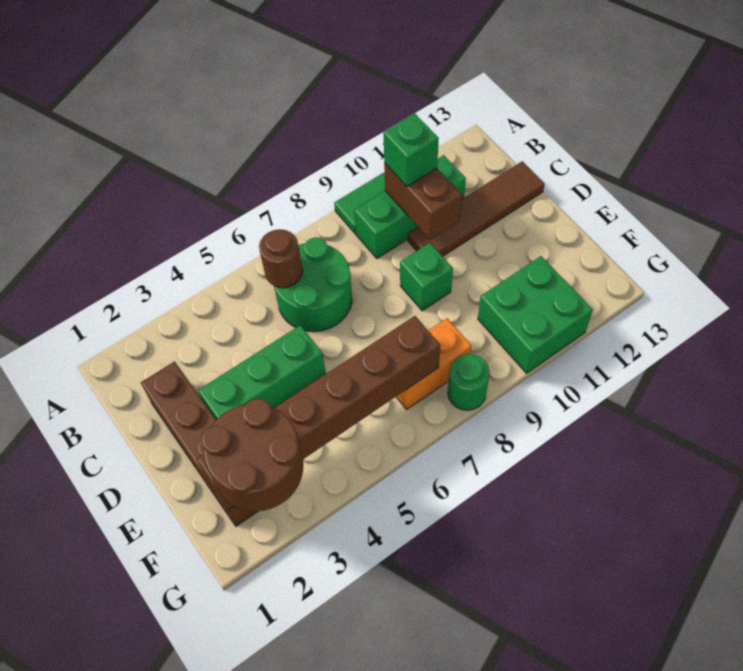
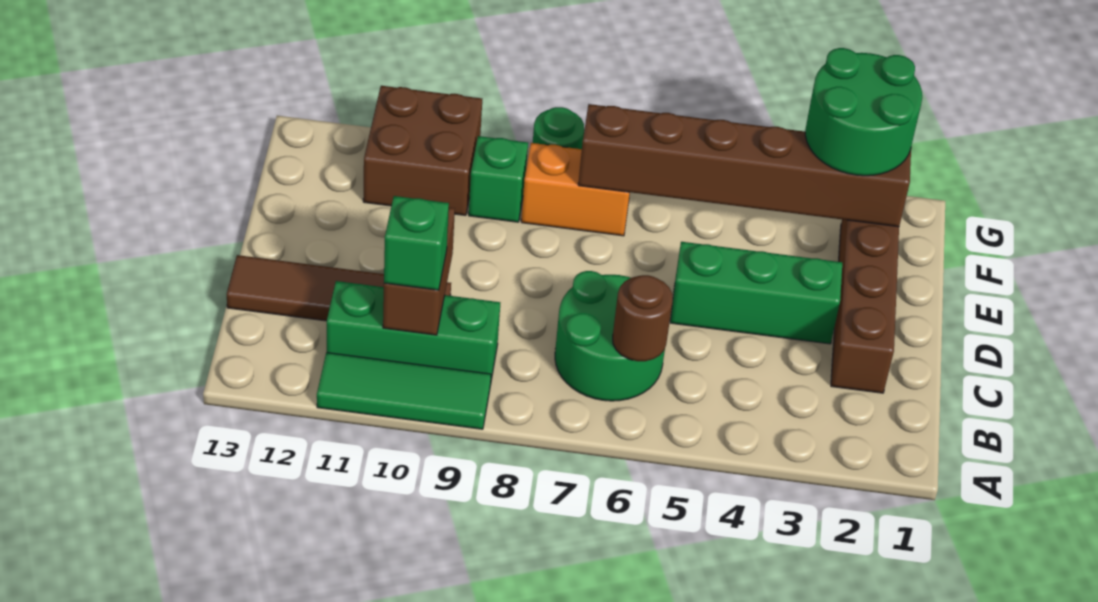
green 1x1 brick [400,243,453,311] -> green 1x1 brick moved to [469,136,528,222]
brown 2x2 round brick [201,399,303,511] -> green 2x2 round brick [805,48,922,176]
green 2x2 brick [478,256,593,373] -> brown 2x2 brick [363,86,482,215]

